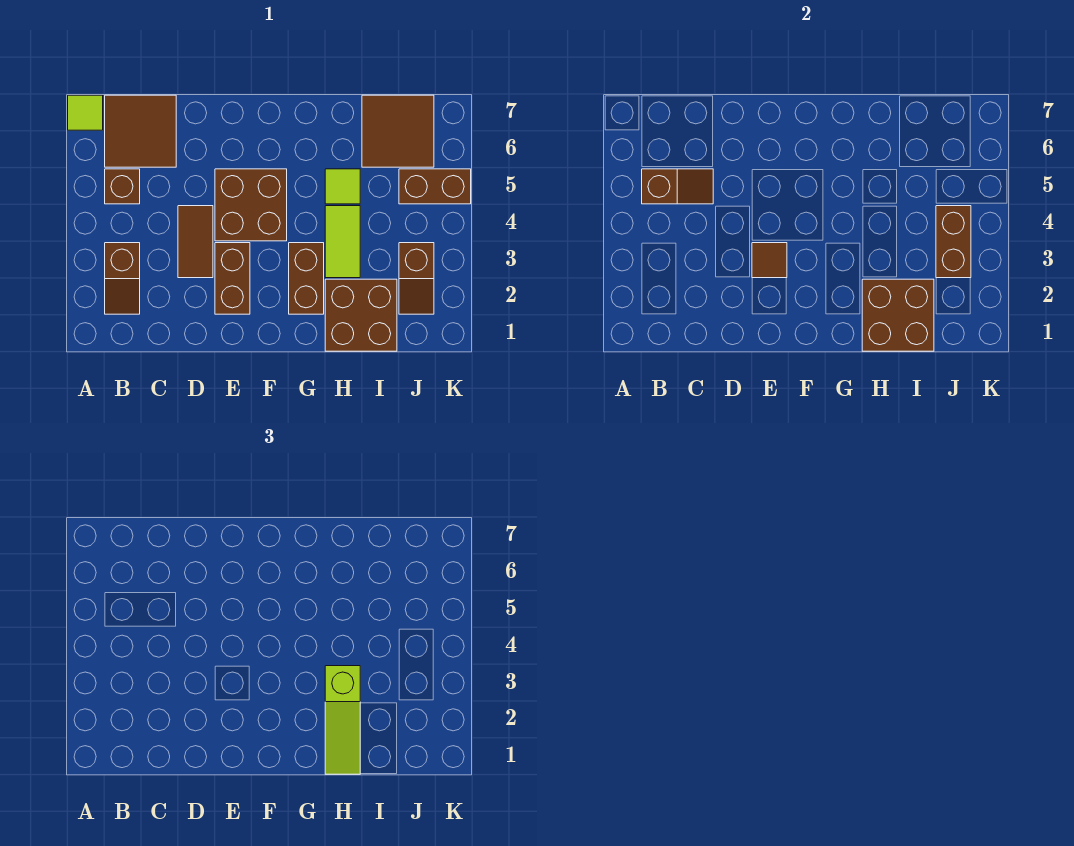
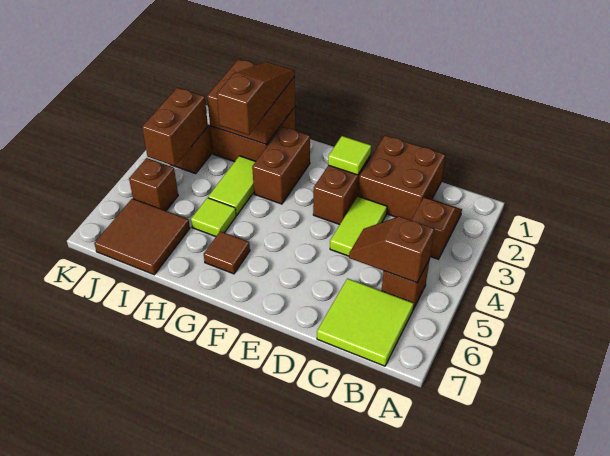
lime 1x1 tile [68,95,103,130] -> lime 1x1 tile moved to [328,136,371,175]
brown 2x2 tile [105,95,176,167] -> lime 2x2 tile [317,279,414,366]
brown 1x2 tile [178,206,213,278] -> lime 1x2 tile [330,196,387,256]
brown 1x1 tile [752,243,787,278] -> brown 1x1 tile moved to [204,231,250,274]
brown 2x2 brick [215,169,287,241] -> brown 2x2 brick moved to [358,135,445,220]
lime 1x3 slope [325,666,360,774] -> brown 1x3 slope [217,62,295,135]
brown 1x2 brick [399,169,471,204] -> brown 1x1 brick [129,158,178,211]

